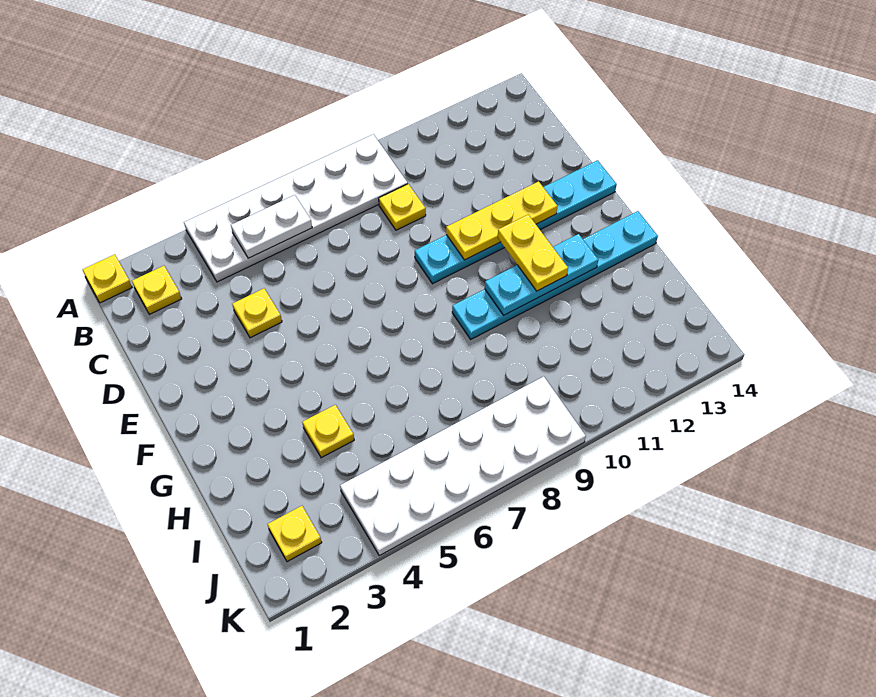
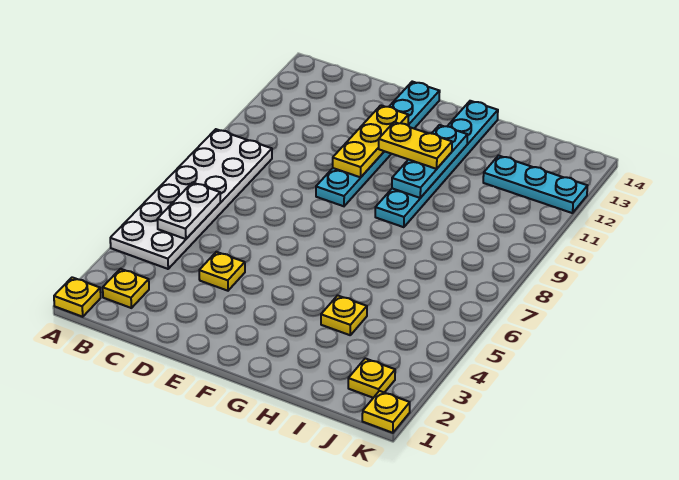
yellow 1x1 plate [379,184,426,230] -> yellow 1x1 plate moved to [362,391,410,433]
none -> cyan 1x3 plate [483,156,587,213]
white 2x6 plate [340,376,586,556] -> none

